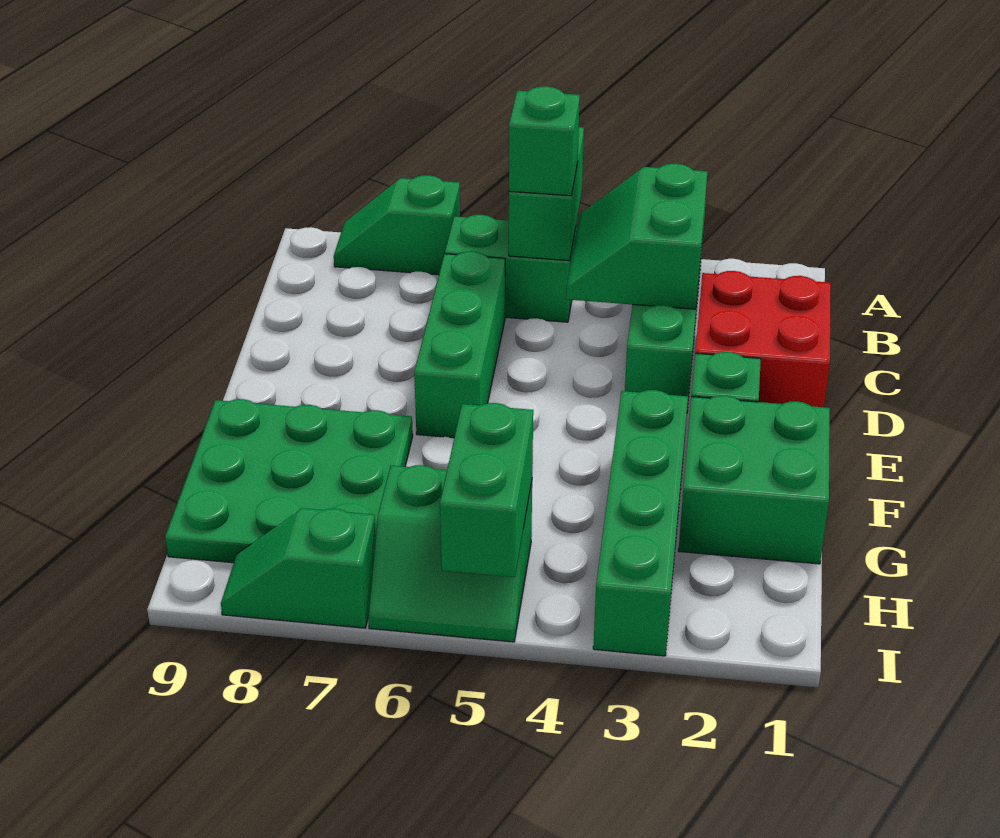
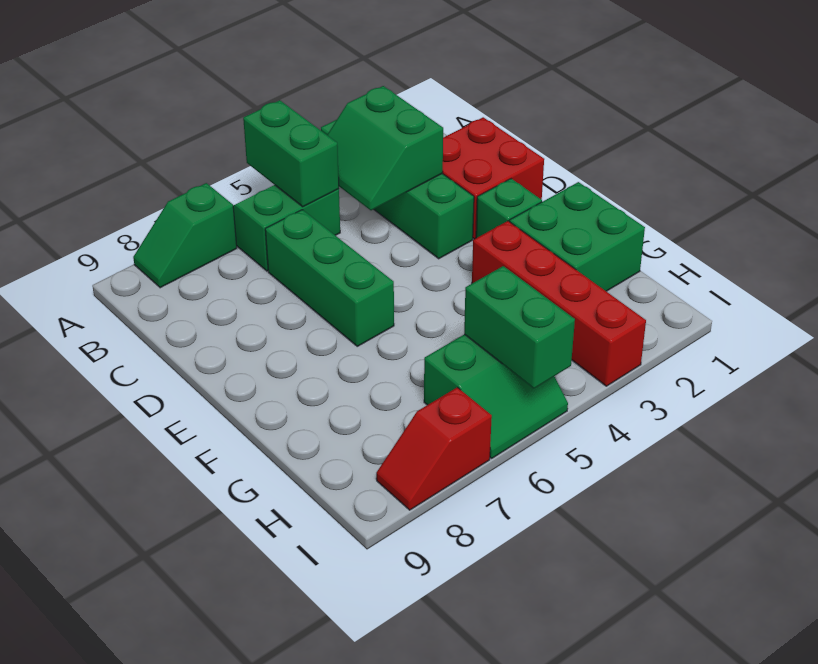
green 1x1 brick [509,86,580,196] -> none
green 1x4 brick [593,390,688,656] -> red 1x4 brick [472,221,646,386]
green 3x3 plate [165,399,413,563] -> none
green 1x2 slope [221,508,376,628] -> red 1x2 slope [376,387,492,510]

